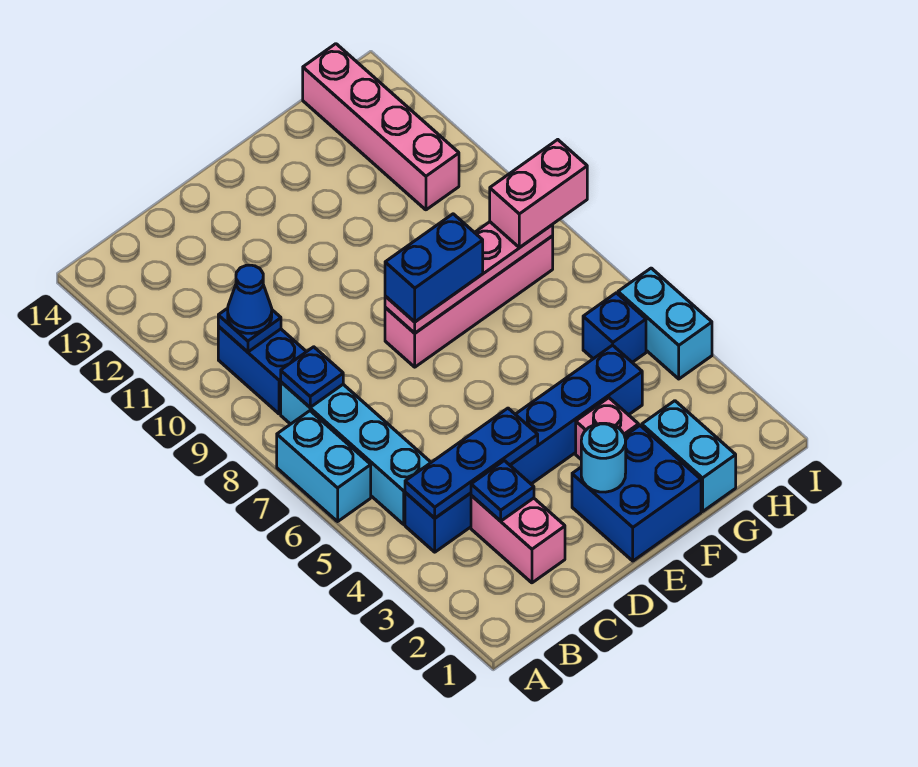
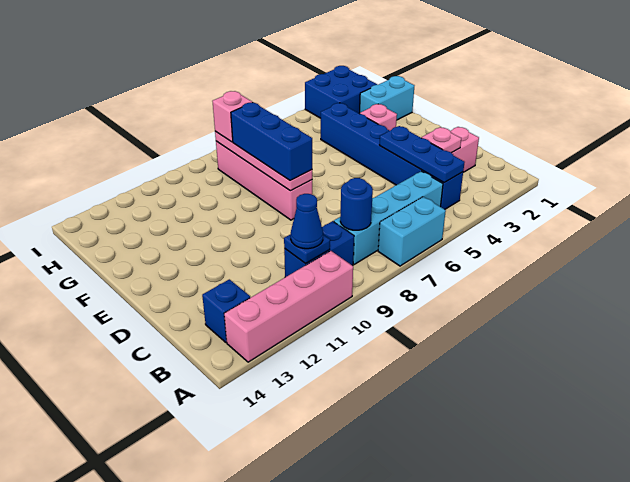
blue 1x1 plate [281,347,343,407] -> blue 1x1 round brick [340,178,373,230]
blue 1x1 plate [471,461,534,521] -> pink 1x1 plate [422,127,461,153]
blue 2x2 brick [572,426,701,561] -> blue 2x2 brick moved to [305,66,377,118]
cyan 1x1 round brick [581,423,626,492] -> none
blue 1x2 brick [385,214,483,322] -> blue 1x3 brick [231,103,312,181]
blue 1x1 brick [583,293,646,362] -> blue 1x1 brick moved to [202,279,250,342]
pink 1x2 brick [490,140,587,248] -> pink 1x1 brick [212,91,253,142]
pink 1x4 brick [303,44,459,210] -> pink 1x4 brick moved to [224,251,353,362]
cyan 1x2 brick [618,268,712,379] -> none

